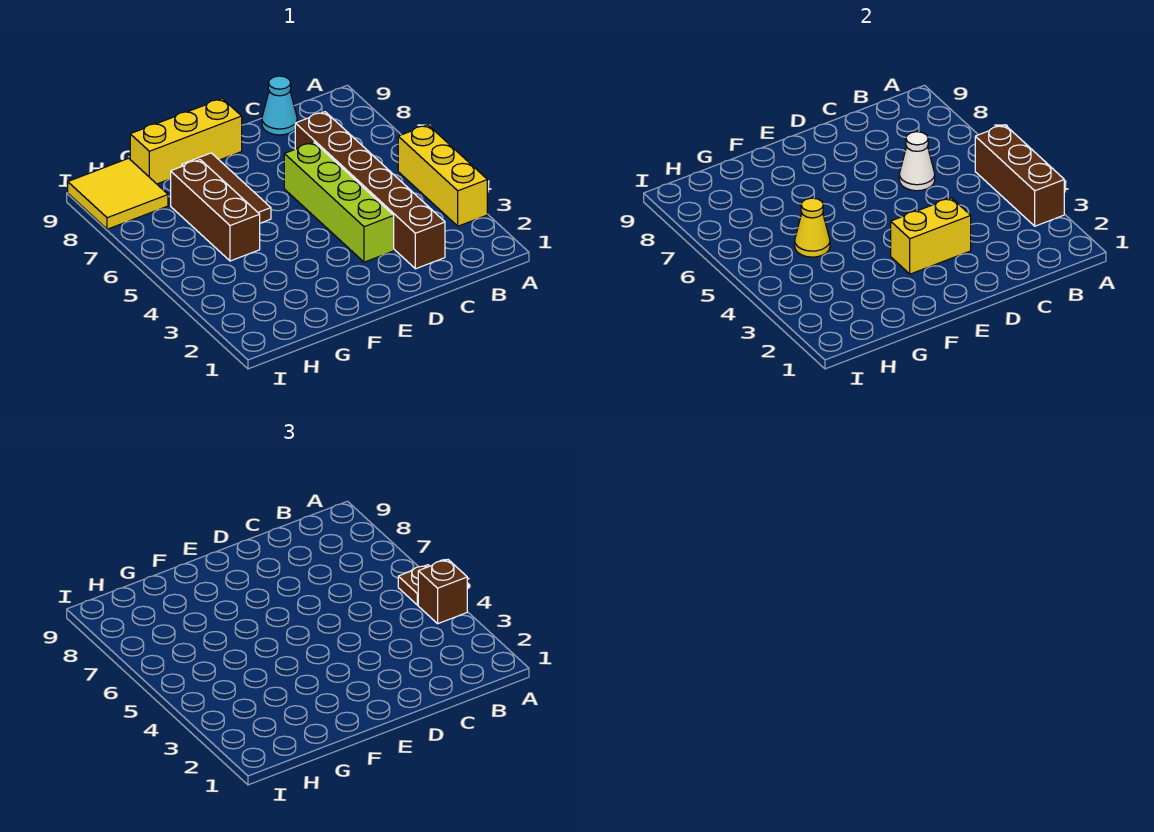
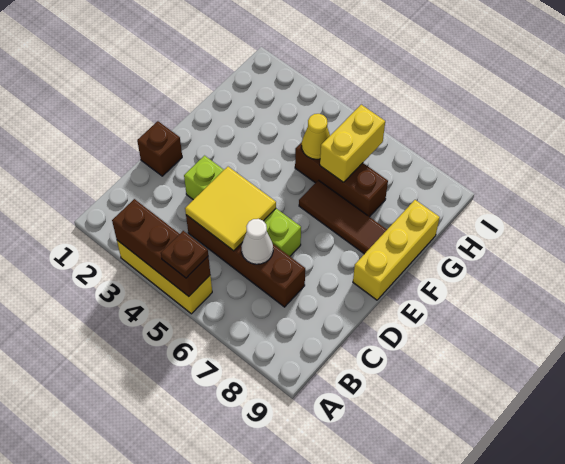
brown 1x1 brick [418,560,467,624] -> brown 1x1 brick moved to [137,121,182,176]
brown 1x6 brick [295,112,445,269] -> brown 1x4 brick [186,215,305,307]
cyan 1x1 cone [262,76,297,135] -> none
yellow 1x2 brick [891,198,971,274] -> yellow 1x2 brick moved to [320,105,385,182]
yellow 2x2 tile [68,158,168,229] -> yellow 2x2 tile moved to [185,167,276,251]

